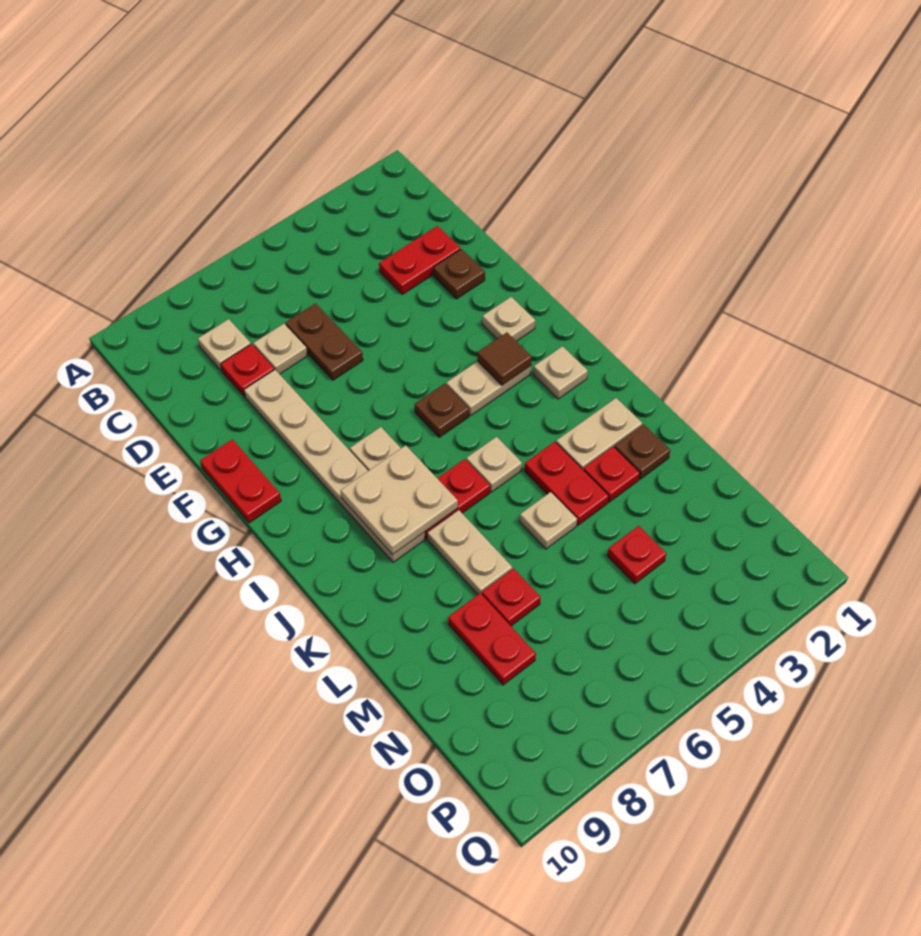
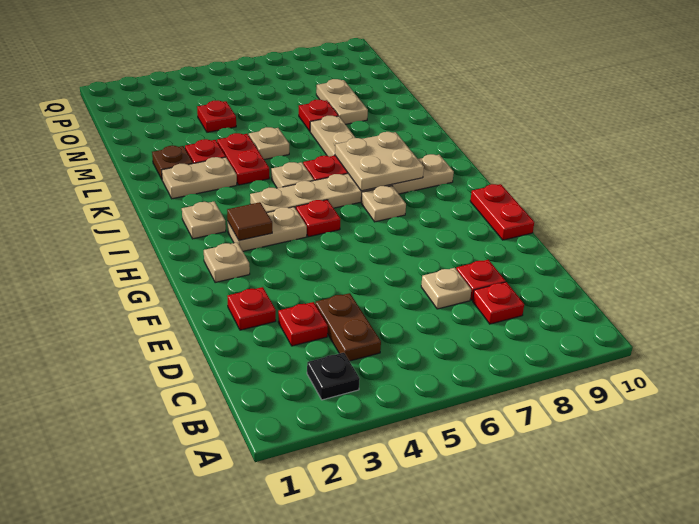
none -> black 1x1 plate [307,353,360,400]
tan 1x1 plate [198,319,251,371] -> red 1x1 plate [473,282,524,324]
red 1x2 plate [379,226,460,294] -> red 1x1 plate [278,302,328,346]
brown 1x2 plate [286,303,363,380] -> brown 1x2 plate moved to [315,293,381,361]
brown 1x1 plate [433,249,485,299] -> red 1x1 plate [227,287,276,330]
tan 1x6 plate [244,370,425,562] -> tan 1x6 plate turned to [250,154,454,212]
brown 1x1 plate [415,384,469,437] -> red 1x1 plate [296,200,340,237]
red 1x2 plate [448,593,536,685] -> tan 1x2 plate [316,79,368,124]

